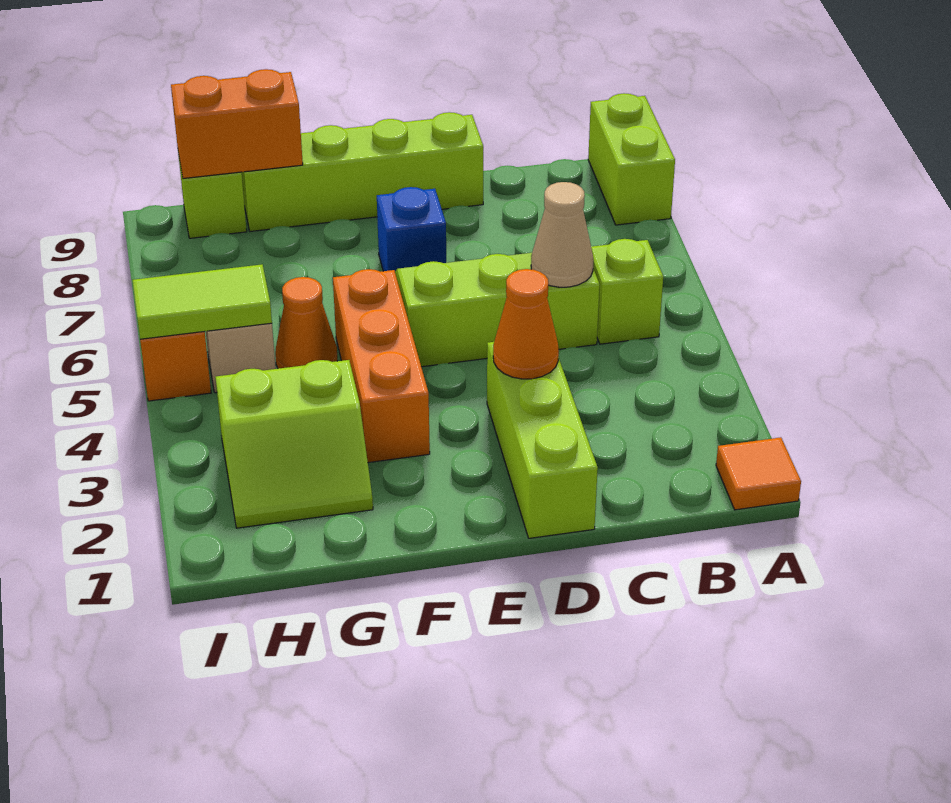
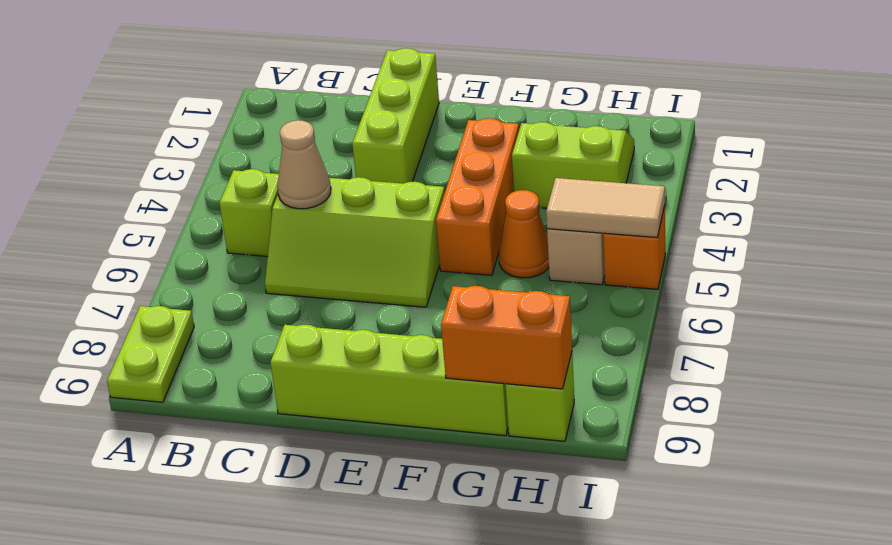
orange 1x1 tile [716,437,801,510] -> none
lime 1x2 brick [588,93,675,225] -> lime 1x2 plate [107,306,194,402]
orange 1x1 cone [493,269,559,379] -> none
blue 1x1 brick [377,187,446,271] -> none
lime 1x2 tile [133,264,272,339] -> tan 1x2 tile [546,178,665,238]

